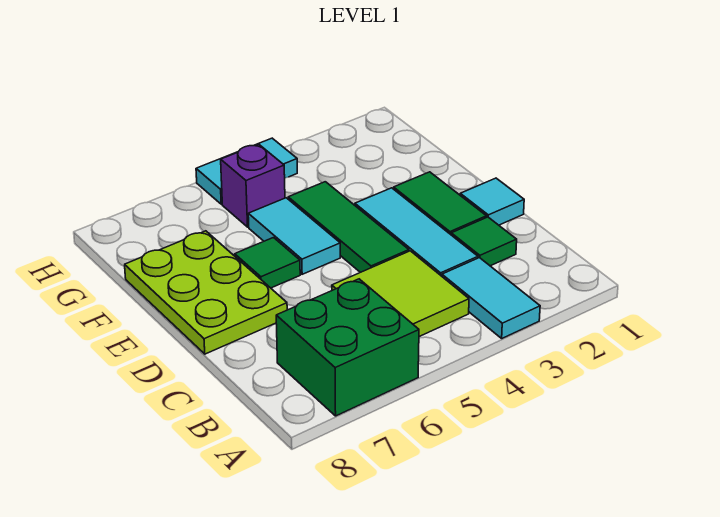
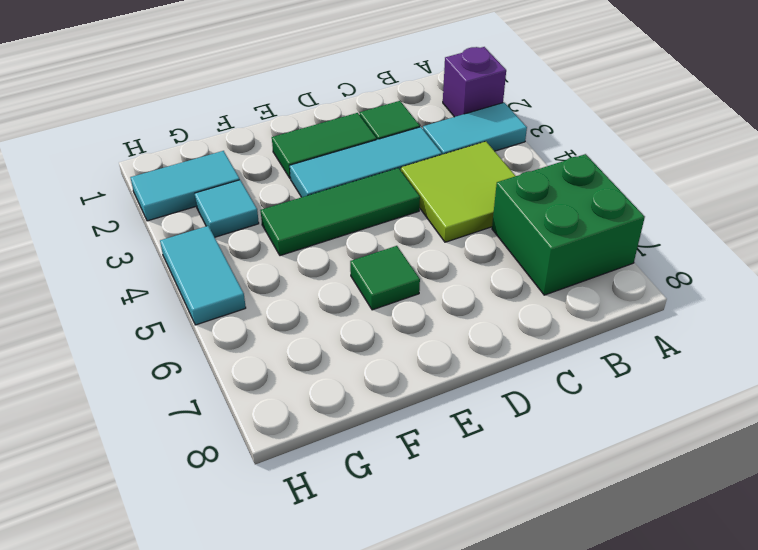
cyan 1x1 tile [460,178,524,225] -> cyan 1x1 tile moved to [194,180,259,237]
lime 2x3 plate [125,231,287,354] -> none
cyan 1x2 tile [248,198,340,274] -> cyan 1x2 tile moved to [130,151,240,221]
purple 1x1 brick [221,144,285,227] -> purple 1x1 brick moved to [443,47,506,117]

